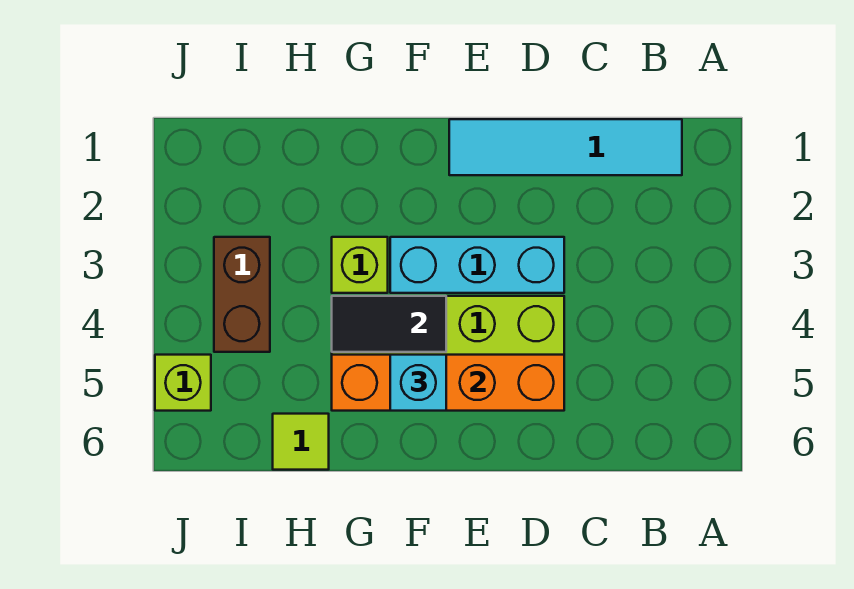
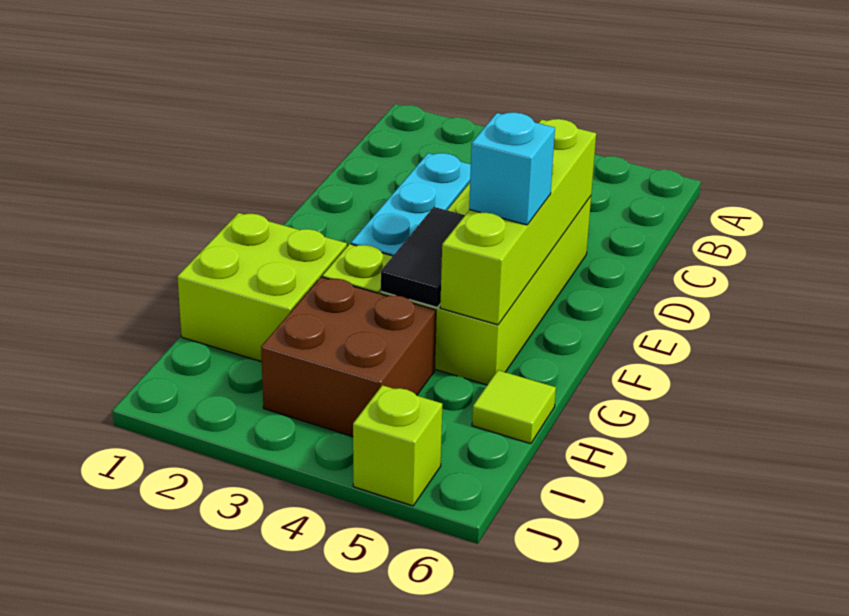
cyan 1x4 tile [449,119,682,175] -> none
orange 1x4 brick [332,355,564,411] -> lime 1x4 brick [440,119,596,325]
none -> lime 2x2 brick [177,213,347,362]
brown 1x2 brick [214,237,270,352] -> brown 2x2 brick [261,277,436,437]

